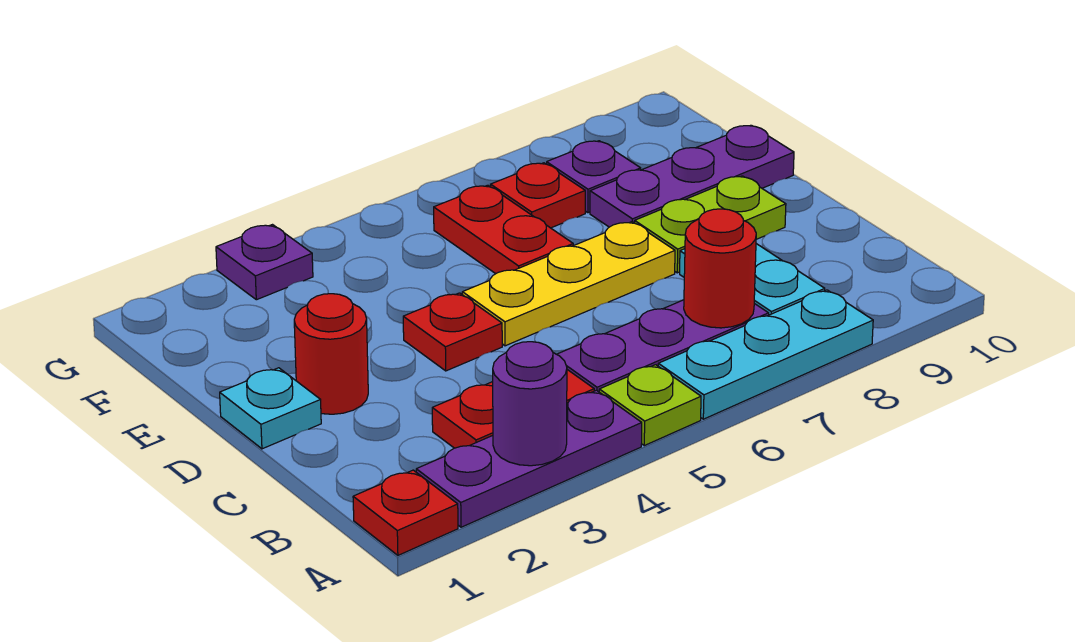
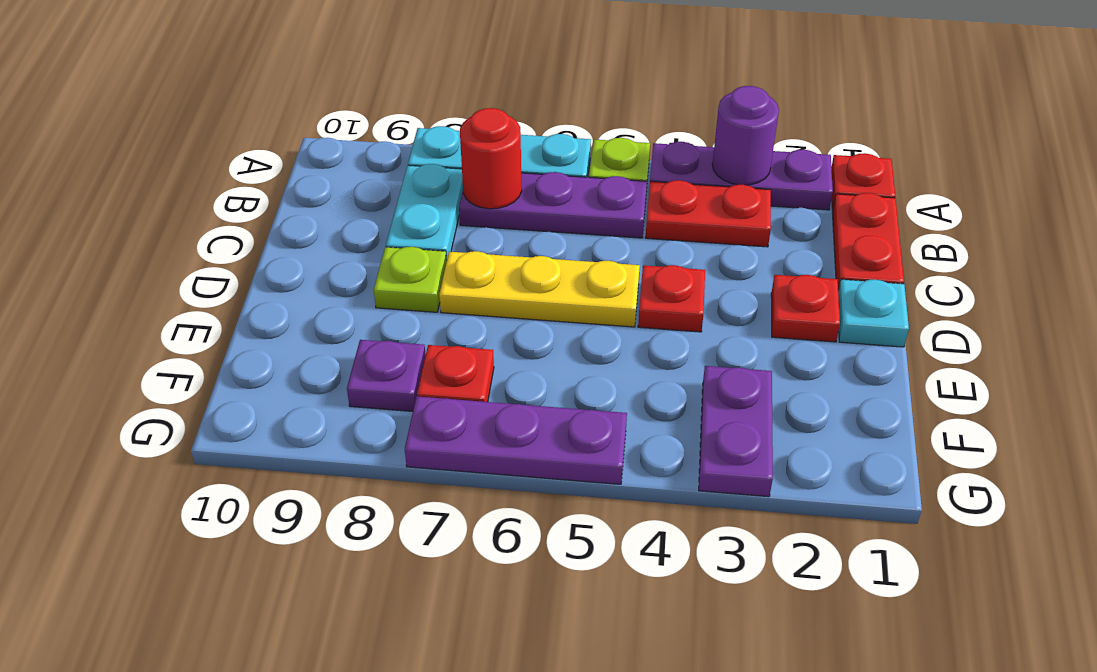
red 1x1 round brick [294,294,368,414] -> red 1x1 plate [771,275,840,342]
lime 1x2 plate [635,176,786,273] -> lime 1x1 plate [374,247,447,312]
red 1x2 plate [434,185,573,274] -> red 1x2 plate moved to [832,193,904,290]
purple 1x3 plate [590,125,794,227] -> purple 1x3 plate moved to [405,396,627,484]
purple 1x1 plate [216,225,313,300] -> purple 1x2 plate [699,366,773,497]

